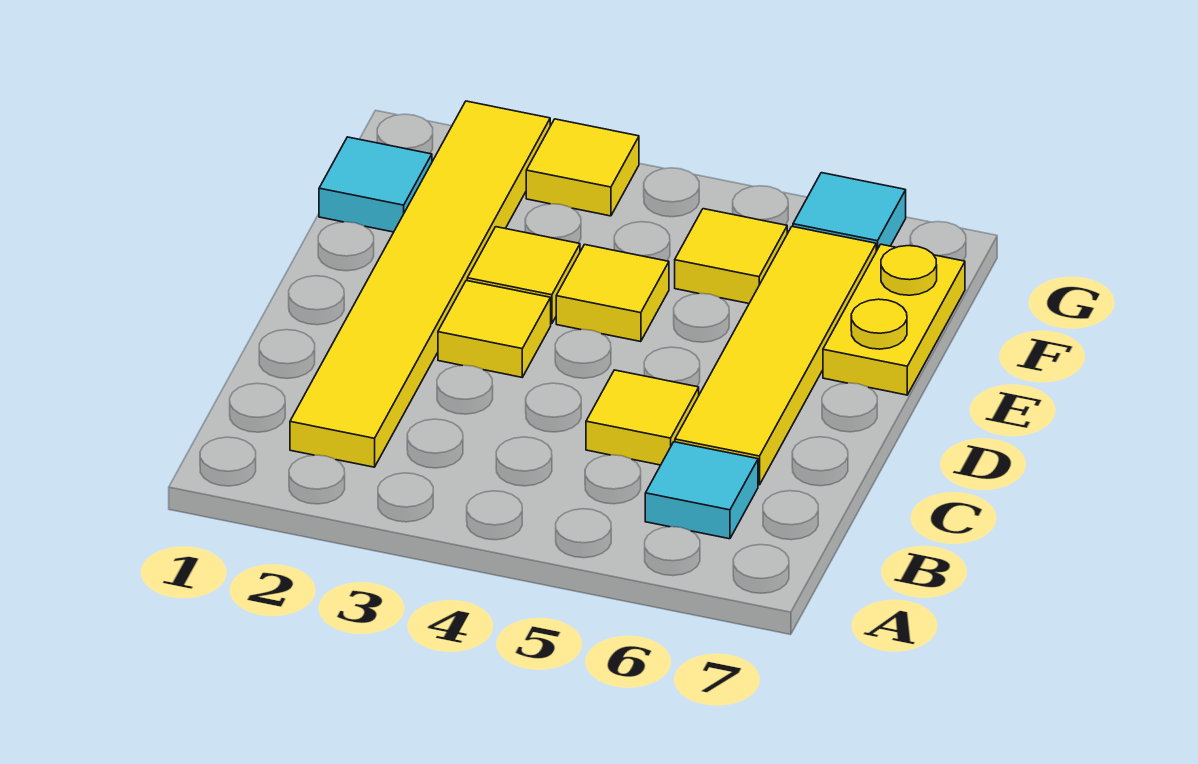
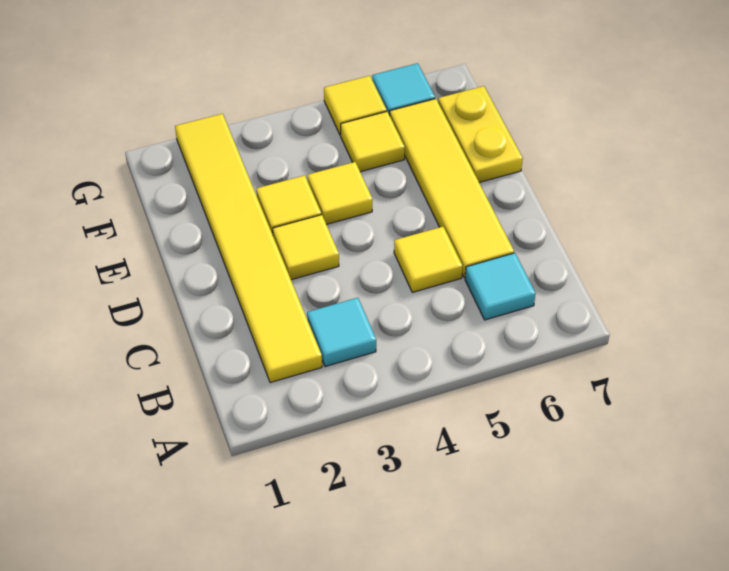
cyan 1x1 tile [319,137,432,232] -> cyan 1x1 tile moved to [307,298,376,367]
yellow 1x1 tile [526,119,639,216] -> yellow 1x1 tile moved to [324,76,387,135]

